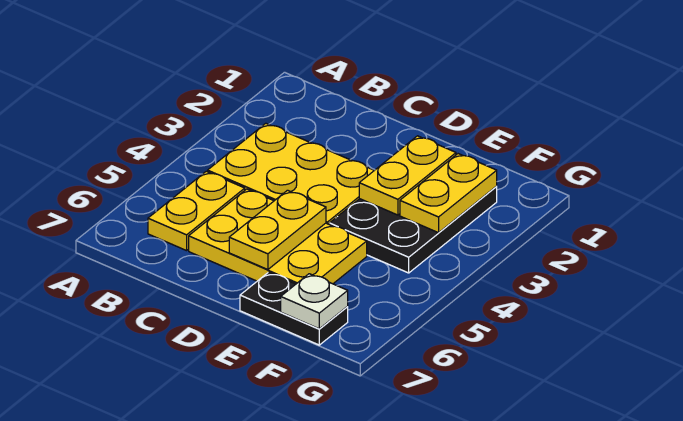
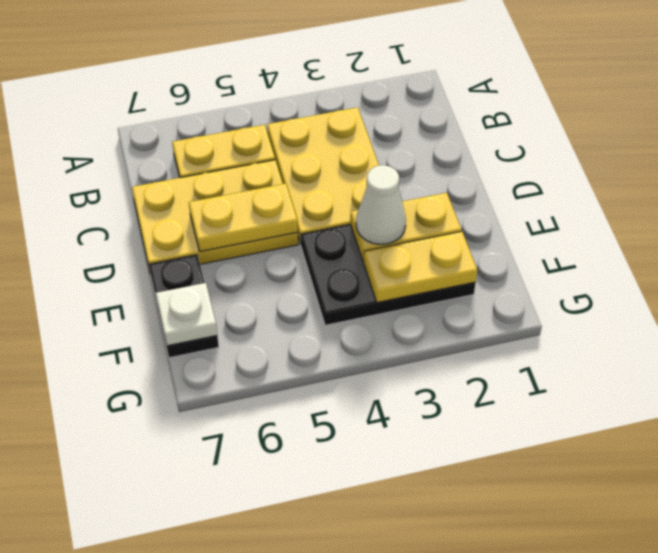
yellow 2x3 plate [189,189,367,284] -> yellow 2x3 plate turned to [132,160,298,270]
none -> white 1x1 cone [356,165,406,244]

